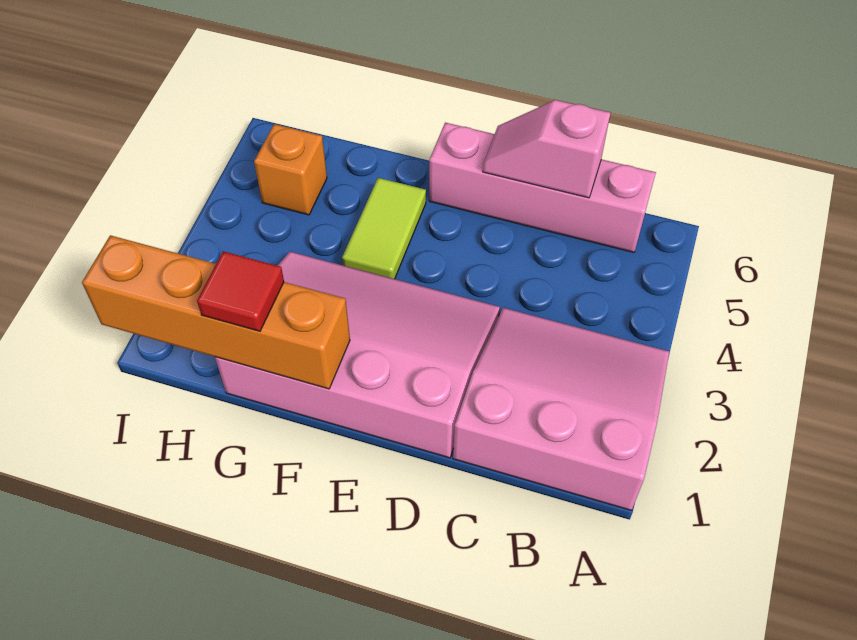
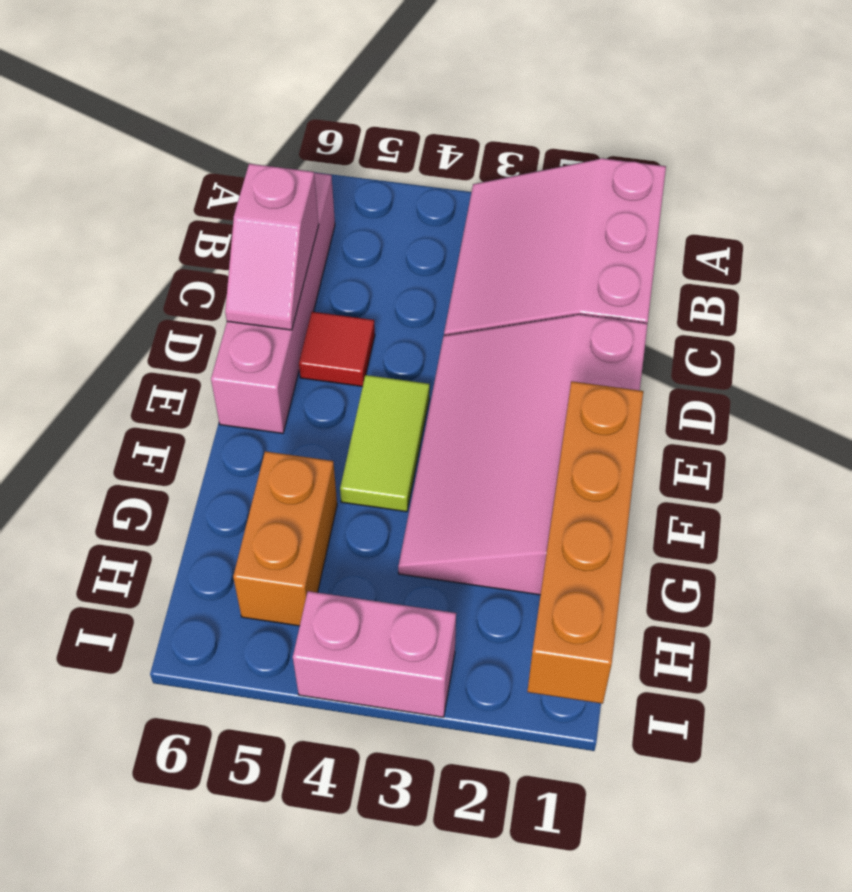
lime 1x2 tile [342,178,426,279] -> lime 1x2 tile turned to [340,375,430,512]
red 1x1 tile [197,251,284,331] -> red 1x1 tile moved to [299,312,375,387]
orange 1x1 brick [254,124,327,215] -> orange 1x2 brick [233,451,337,626]
none -> pink 1x2 brick [293,591,456,717]

